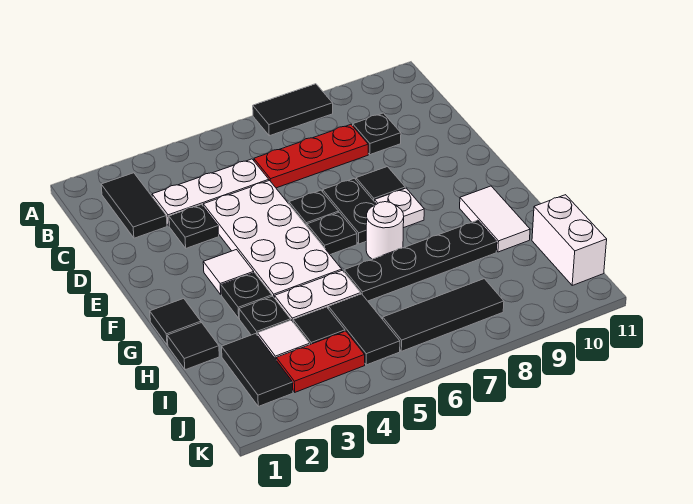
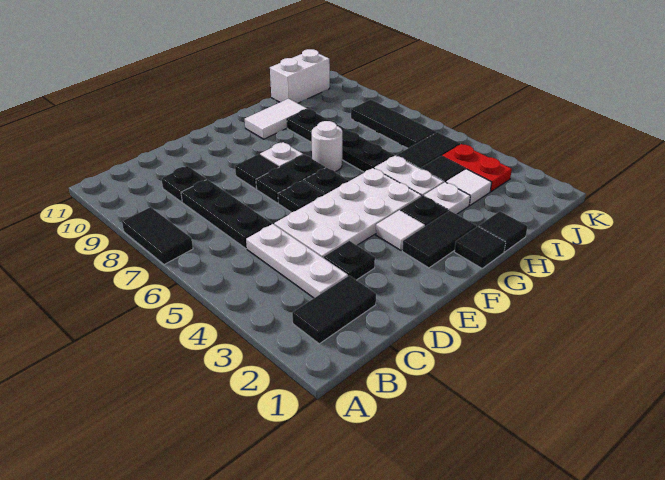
red 1x3 plate [254,125,368,188] -> black 1x3 plate [181,179,272,249]
black 1x1 plate [239,296,291,336] -> white 1x1 plate [424,182,470,214]
black 1x2 tile [222,334,293,406] -> black 1x2 tile moved to [402,211,476,268]

